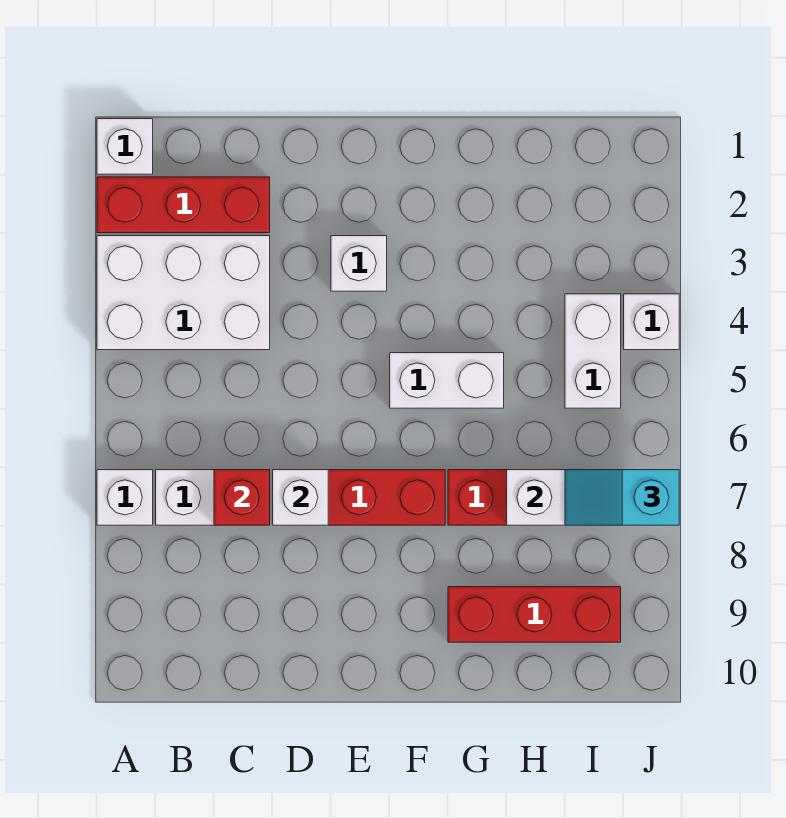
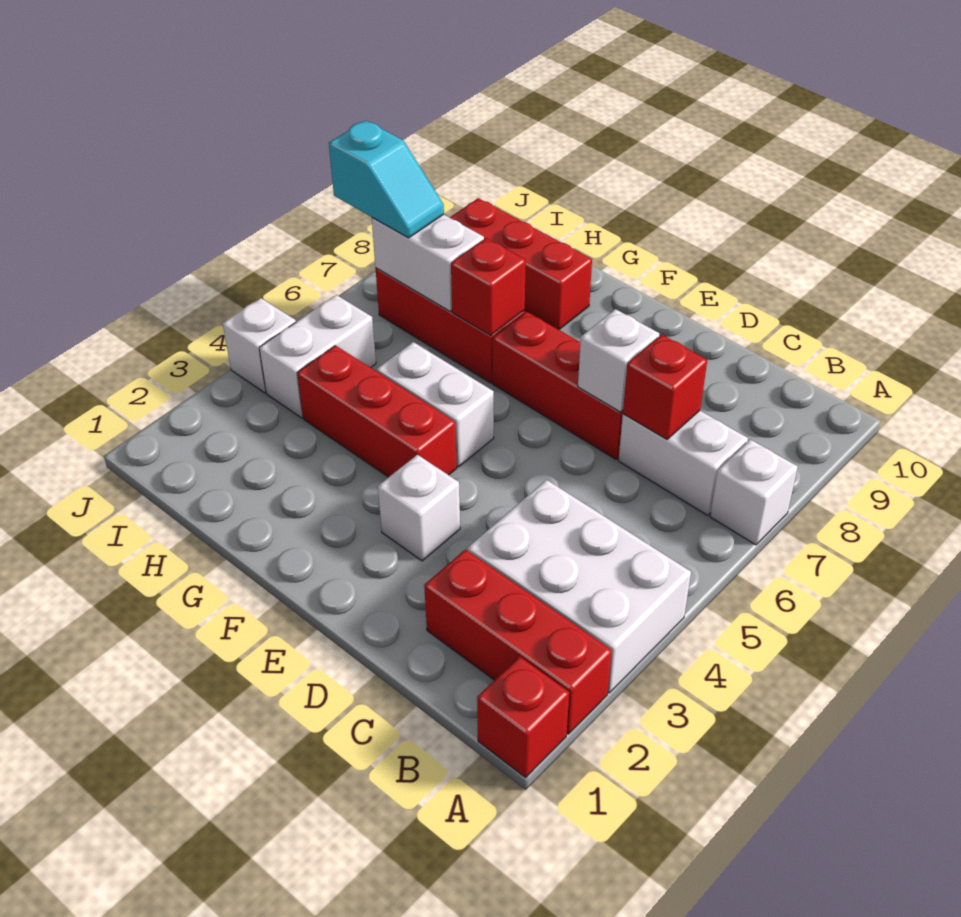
white 1x1 brick [97,119,153,174] -> red 1x1 brick [477,657,569,777]
none -> red 1x3 brick [297,345,457,477]
none -> red 1x1 brick [451,238,526,335]

